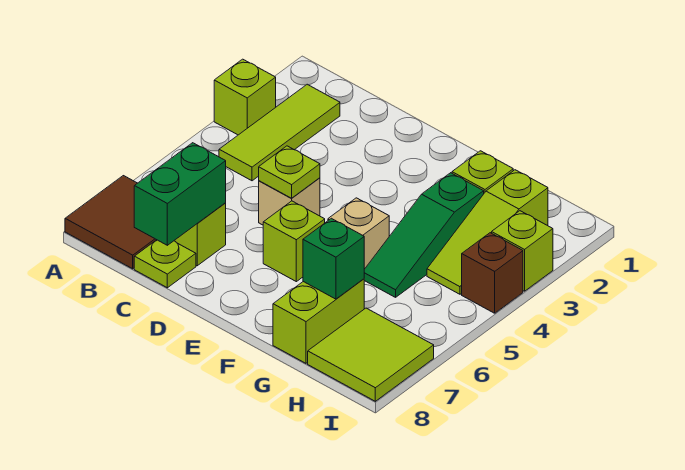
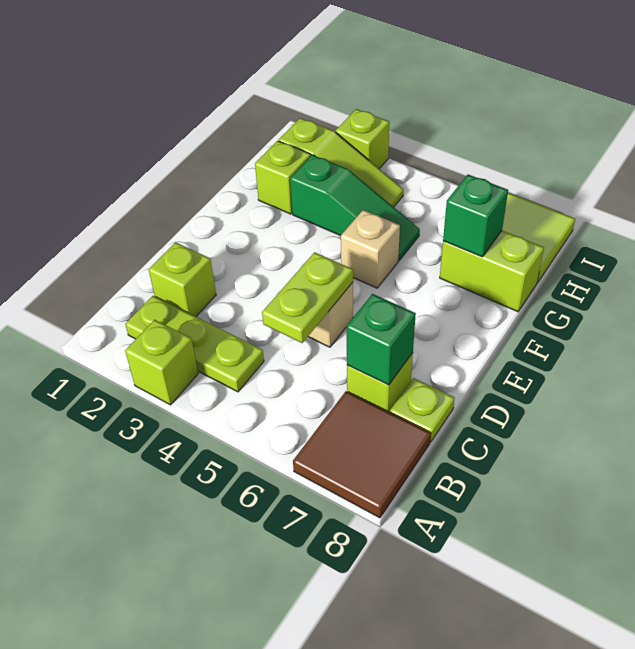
lime 1x3 tile [219,84,340,181] -> lime 1x3 plate [125,296,264,392]
green 1x2 brick [134,143,226,245] -> green 1x1 brick [347,294,416,385]
lime 1x1 plate [259,146,320,198] -> lime 1x2 plate [262,252,353,343]
lime 1x1 brick [263,201,325,282] -> lime 1x1 brick moved to [149,242,216,317]
brown 1x1 brick [462,233,523,313] -> none

